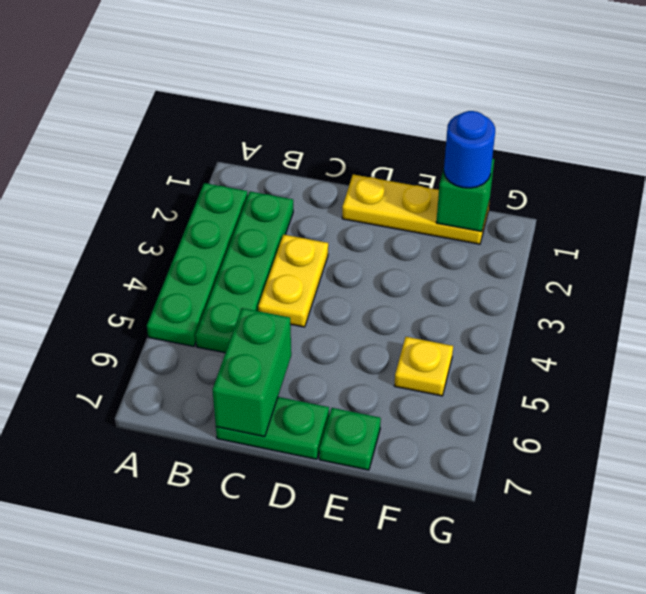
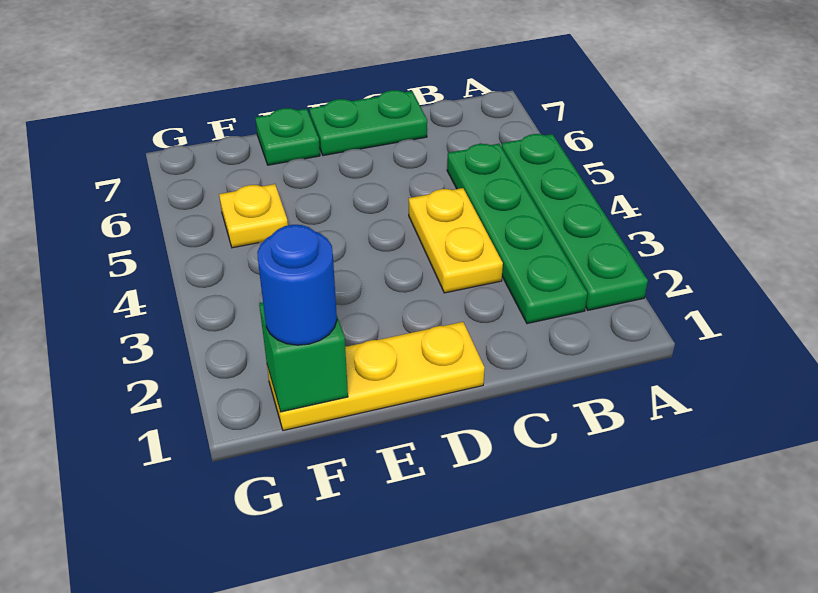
green 1x2 brick [213,308,291,437] -> none

